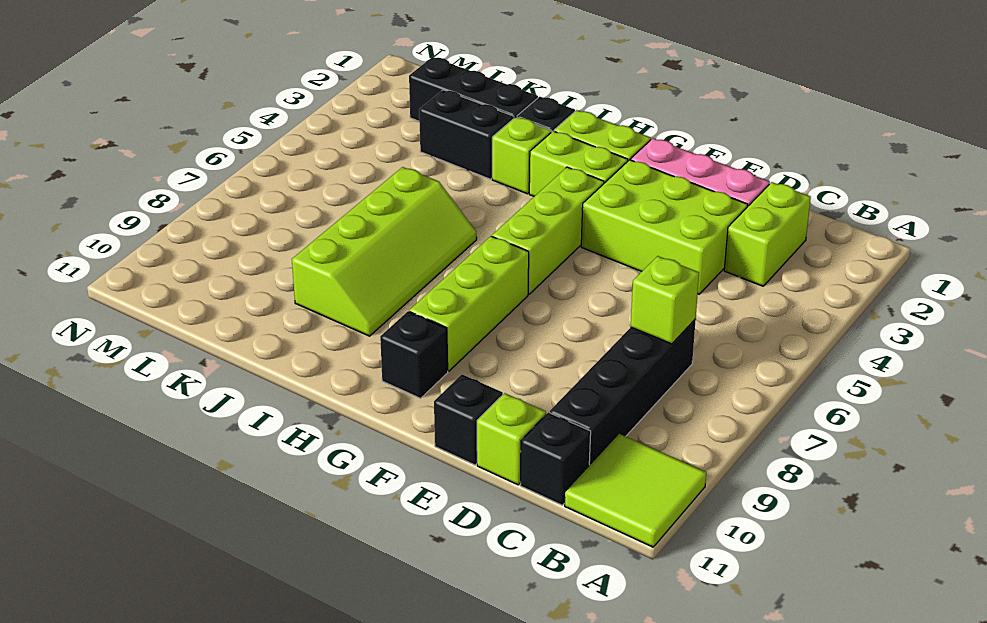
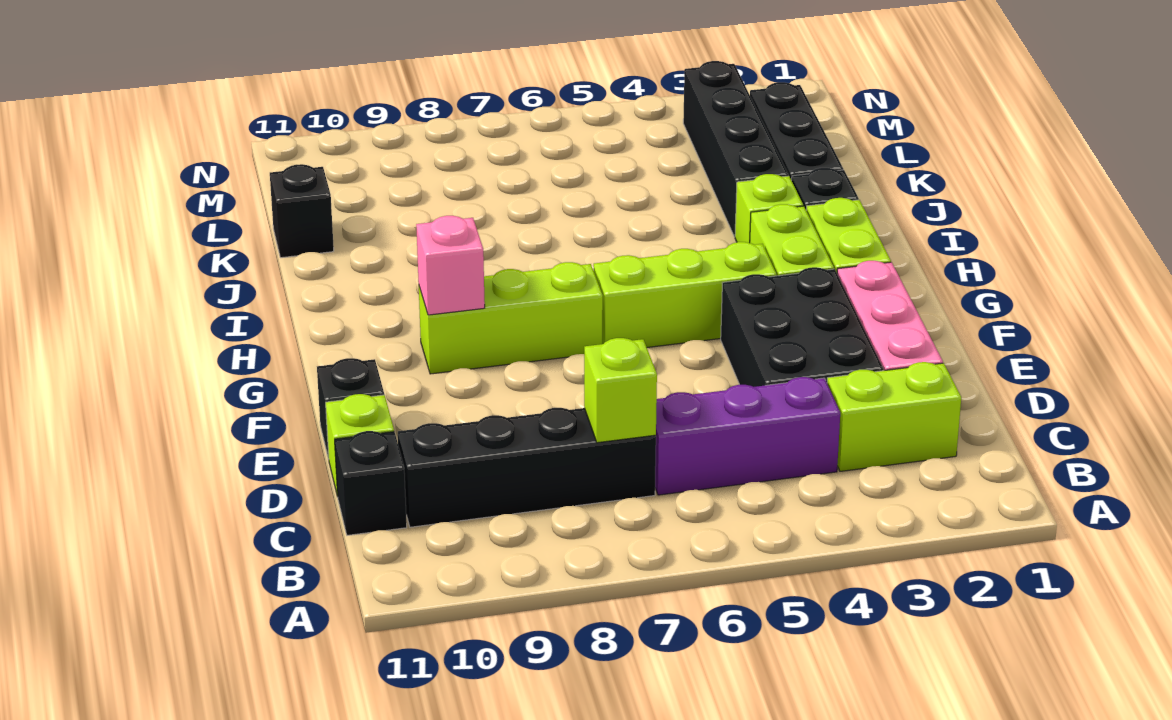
lime 2x2 tile [565,434,706,547] -> none
none -> purple 1x3 brick [655,377,840,495]
lime 2x3 brick [581,160,748,294] -> black 2x3 brick [721,267,884,387]
none -> pink 1x1 brick [416,216,485,315]
black 1x1 brick [380,311,448,398] -> black 1x1 brick moved to [270,164,334,258]
lime 2x4 slope [292,167,477,336] -> none
black 1x2 brick [419,90,514,179] -> black 1x4 brick [683,61,789,237]

